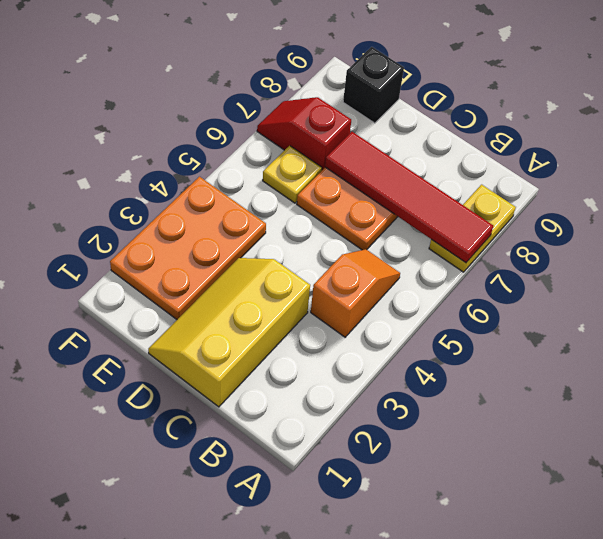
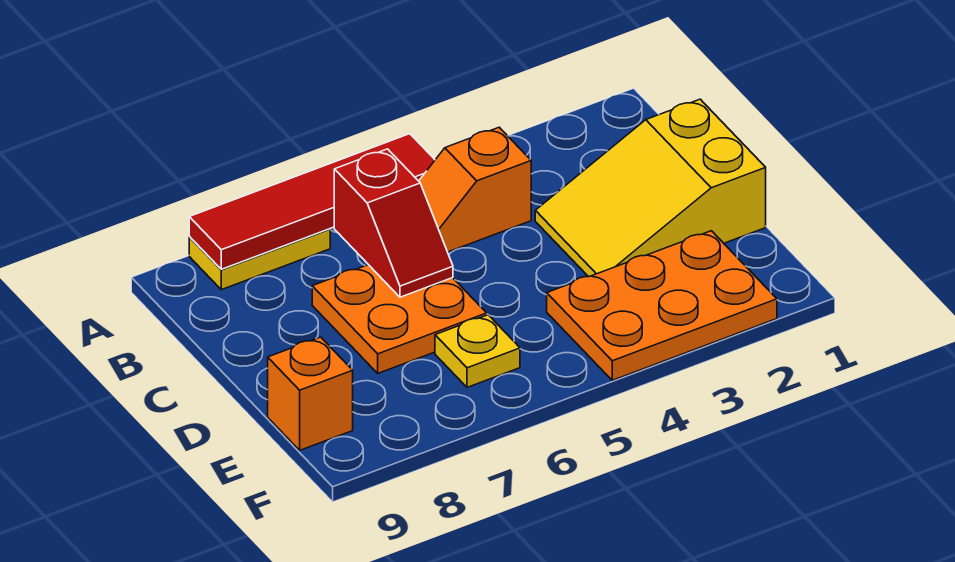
red 1x4 tile [325,132,493,263] -> red 1x4 tile turned to [189,134,435,269]
yellow 2x3 slope [148,258,310,407] -> yellow 2x3 slope turned to [535,99,766,277]
red 1x2 slope [257,97,351,170] -> red 1x2 slope moved to [334,149,453,297]
black 1x1 brick [343,47,404,123] -> orange 1x1 brick [268,337,353,450]

